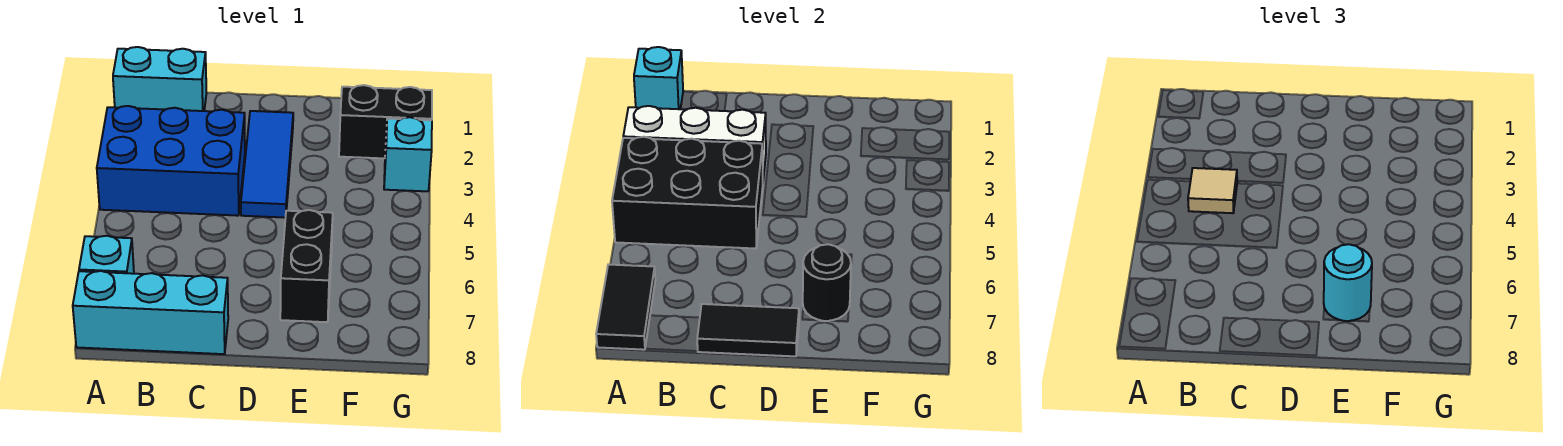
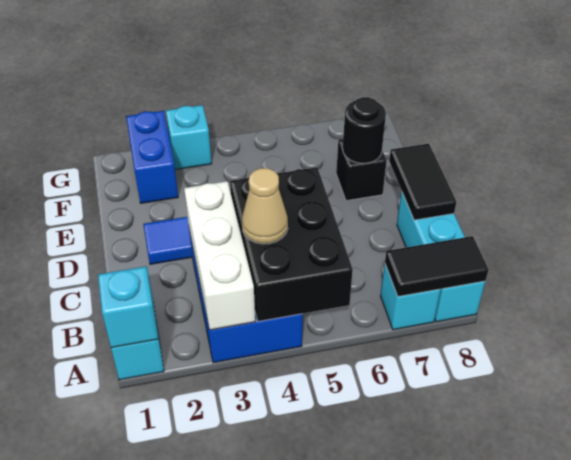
tan 1x1 tile [1188,168,1237,213] -> tan 1x1 cone [242,168,288,244]
black 1x2 brick [280,210,333,322] -> black 1x1 brick [336,139,387,201]
cyan 1x1 round brick [1324,244,1372,321] -> none
black 1x2 brick [339,85,432,158] -> blue 1x2 brick [126,111,178,203]

